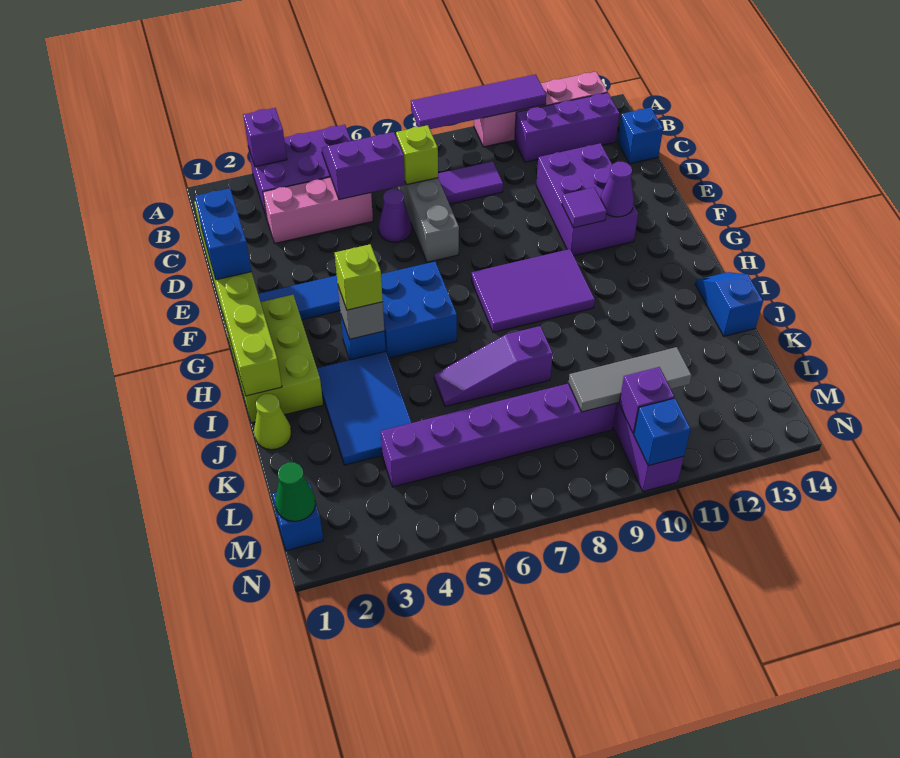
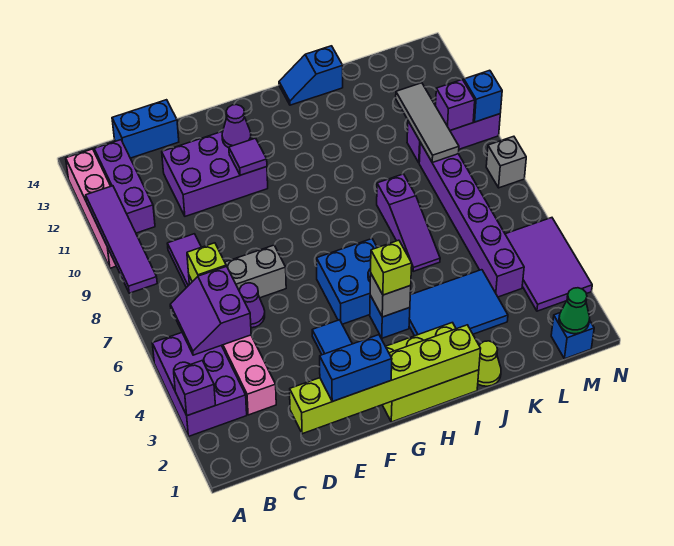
blue 1x1 brick [618,107,663,164] -> blue 1x2 brick [112,100,179,158]
purple 2x3 tile [471,249,595,333] -> purple 2x3 tile moved to [505,218,592,311]
none -> grey 1x1 brick [486,136,526,188]

